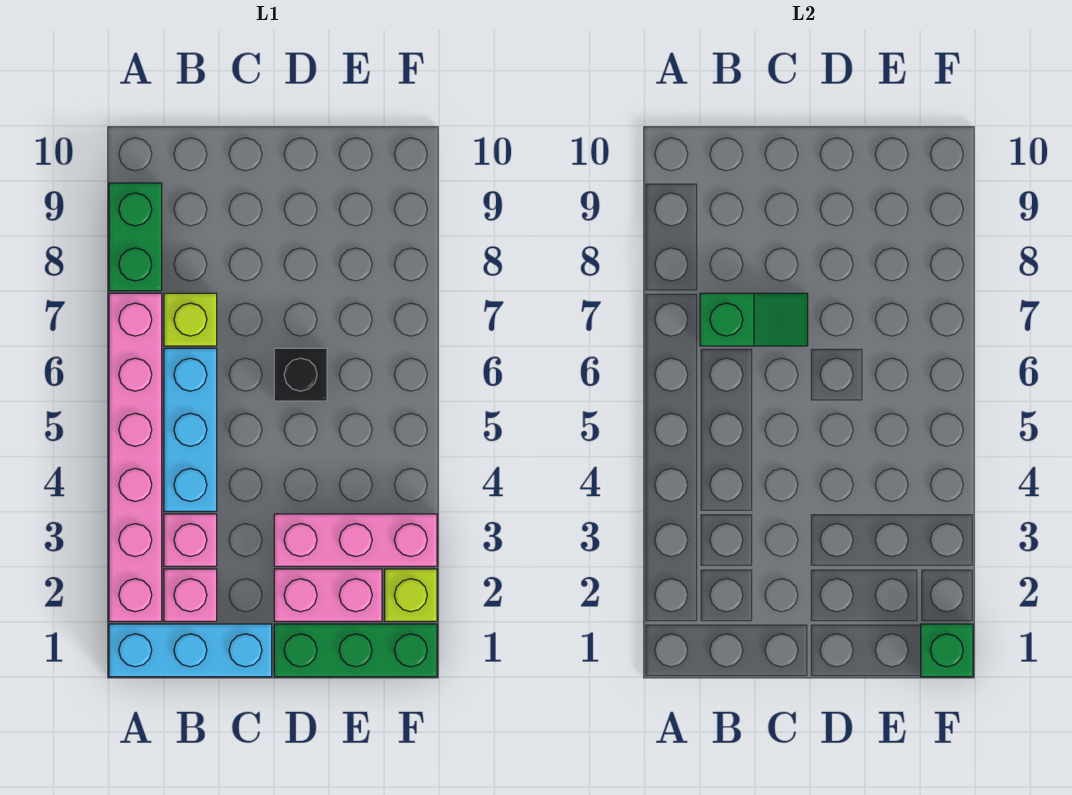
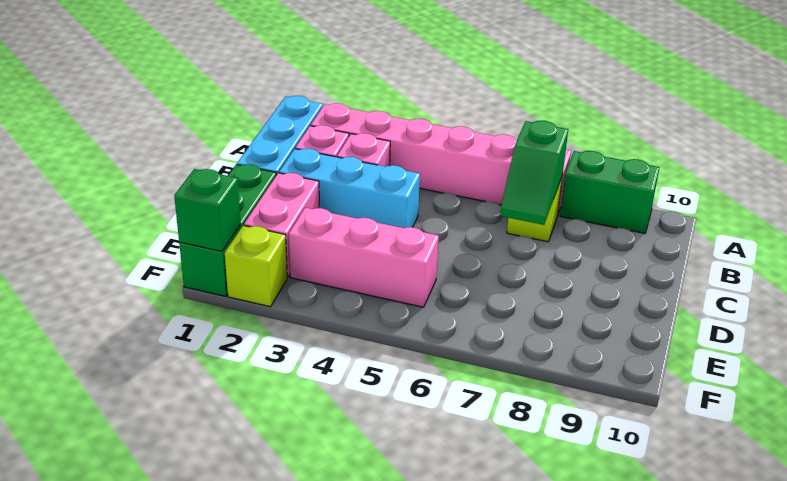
cyan 1x3 brick [164,348,217,511] -> cyan 1x3 brick moved to [279,149,420,228]
pink 1x3 brick [274,514,437,566] -> pink 1x3 brick turned to [289,208,439,307]
black 1x1 brick [274,348,327,401] -> none

